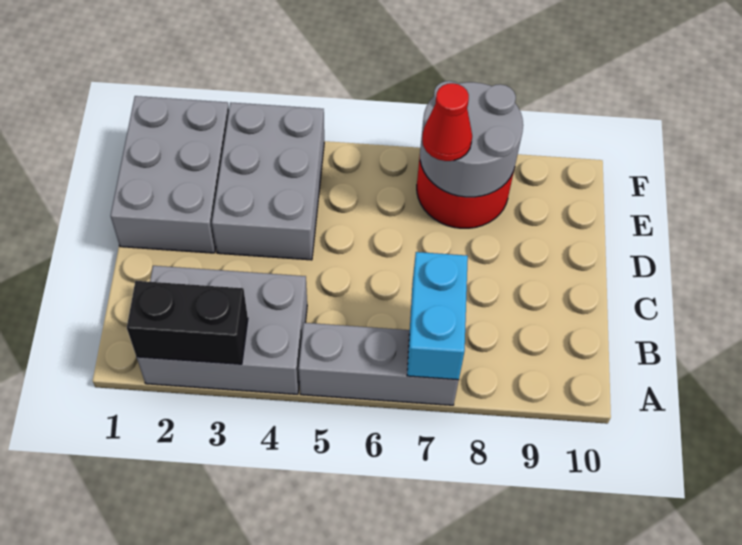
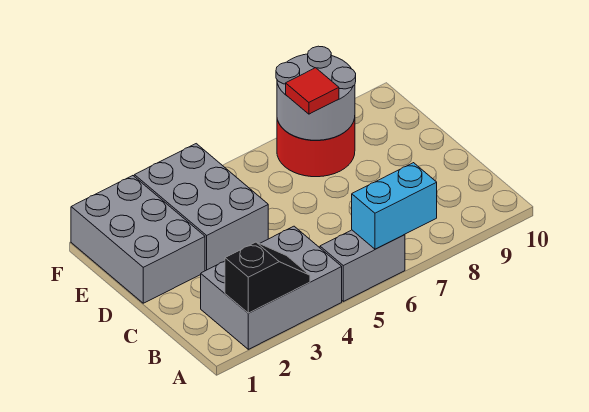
black 1x2 brick [127,281,248,364] -> black 1x2 slope [225,242,310,313]
grey 1x3 brick [299,323,459,405] -> grey 1x2 brick [320,230,405,301]
cyan 1x2 brick [407,252,468,380] -> cyan 1x2 brick turned to [352,163,437,249]
red 1x1 cone [422,83,472,161] -> red 1x1 tile [286,68,339,114]

